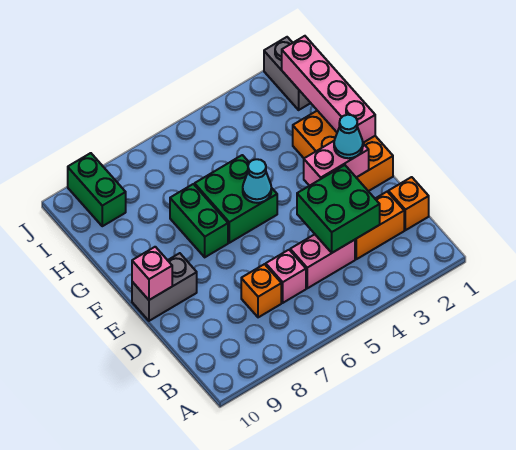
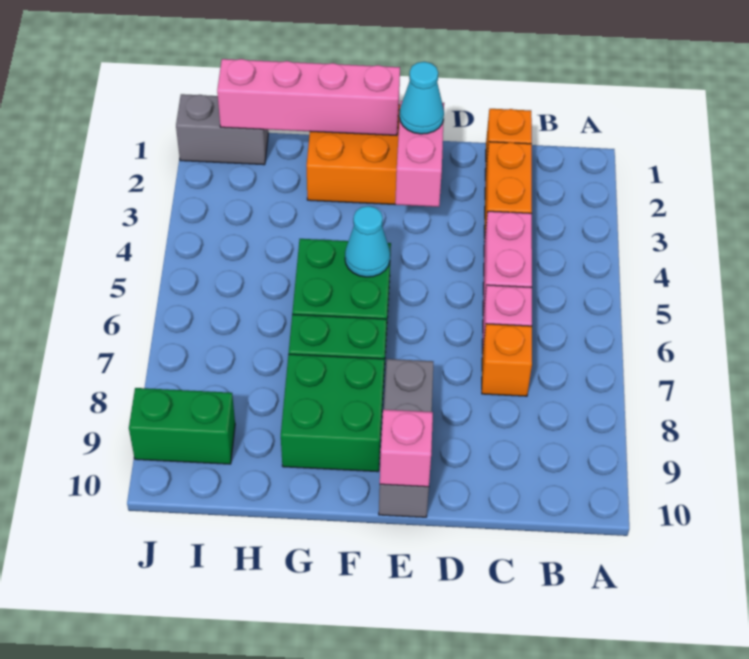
green 2x2 brick [297,165,380,253] -> green 2x2 brick moved to [281,354,384,472]
grey 1x2 brick [132,253,197,321] -> grey 1x3 brick [379,359,433,517]

